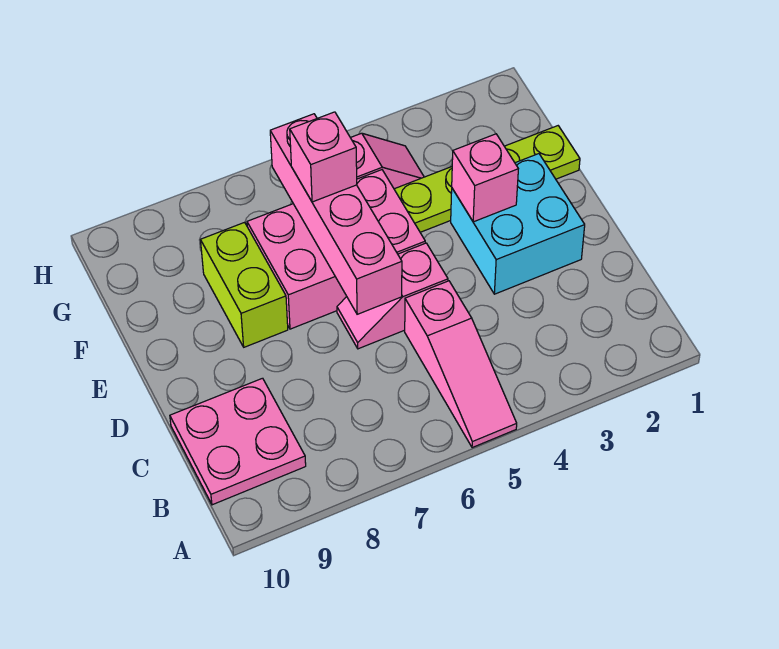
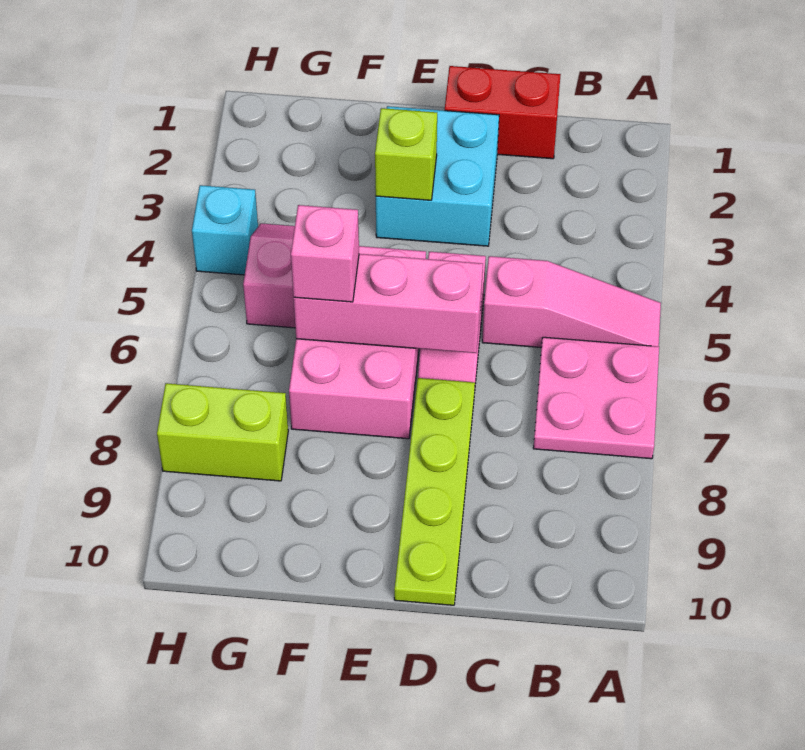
pink 2x2 plate [170,378,306,505] -> pink 2x2 plate moved to [533,337,659,459]
none -> red 1x2 brick [445,66,561,159]
pink 1x4 brick [270,114,402,314] -> pink 1x3 brick [294,254,483,353]
pink 1x1 brick [452,134,518,222] -> lime 1x1 brick [375,108,437,200]
lime 1x2 brick [201,222,288,347] -> lime 1x2 brick moved to [157,383,288,481]
lime 1x4 plate [394,126,580,232] -> lime 1x4 plate moved to [394,378,475,605]
none -> cyan 1x1 brick [192,185,258,275]

